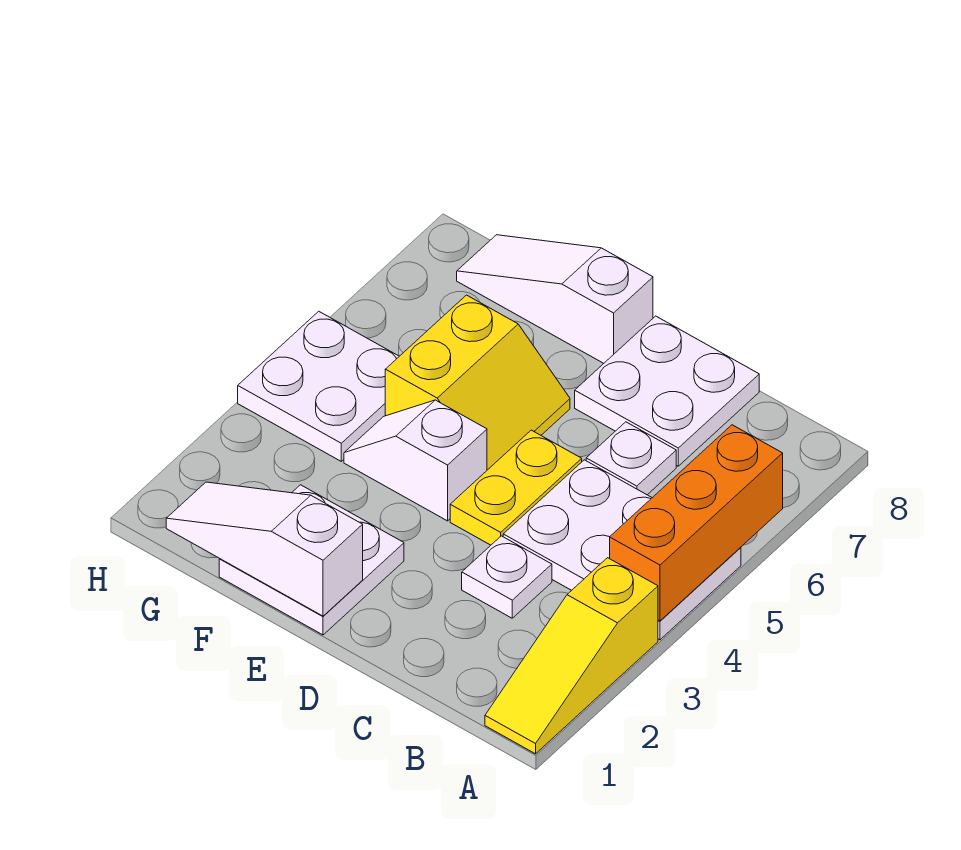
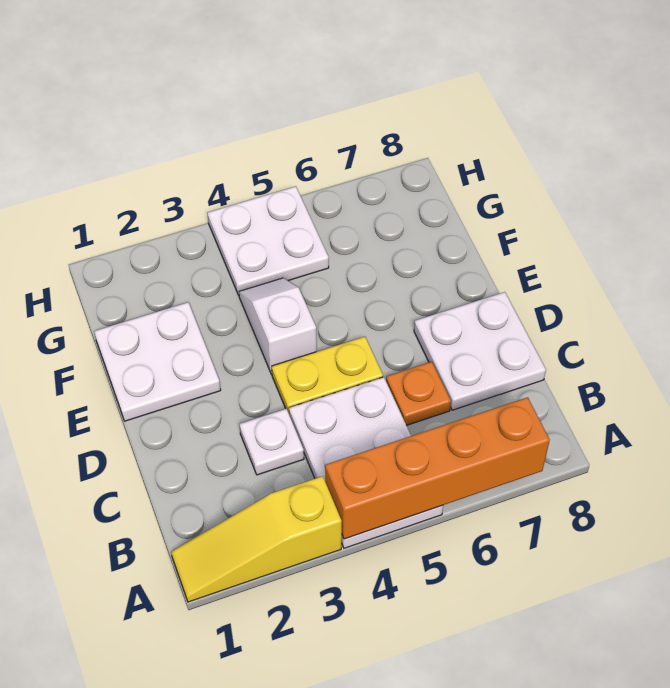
orange 1x3 brick [610,425,783,621] -> orange 1x4 brick [325,397,550,539]
white 1x1 plate [586,422,676,495] -> orange 1x1 plate [386,362,451,425]
white 1x3 slope [166,482,363,616] -> none
yellow 2x2 slope [385,295,570,470] -> none
white 1x3 slope [457,235,653,363] -> none

